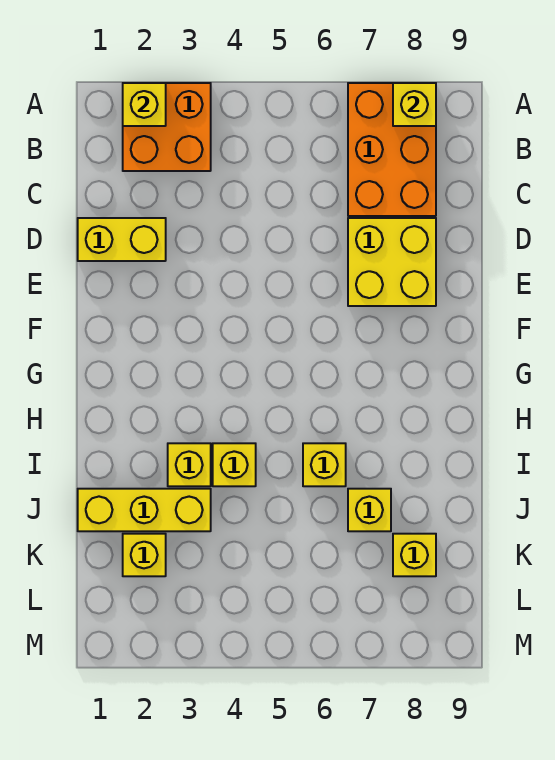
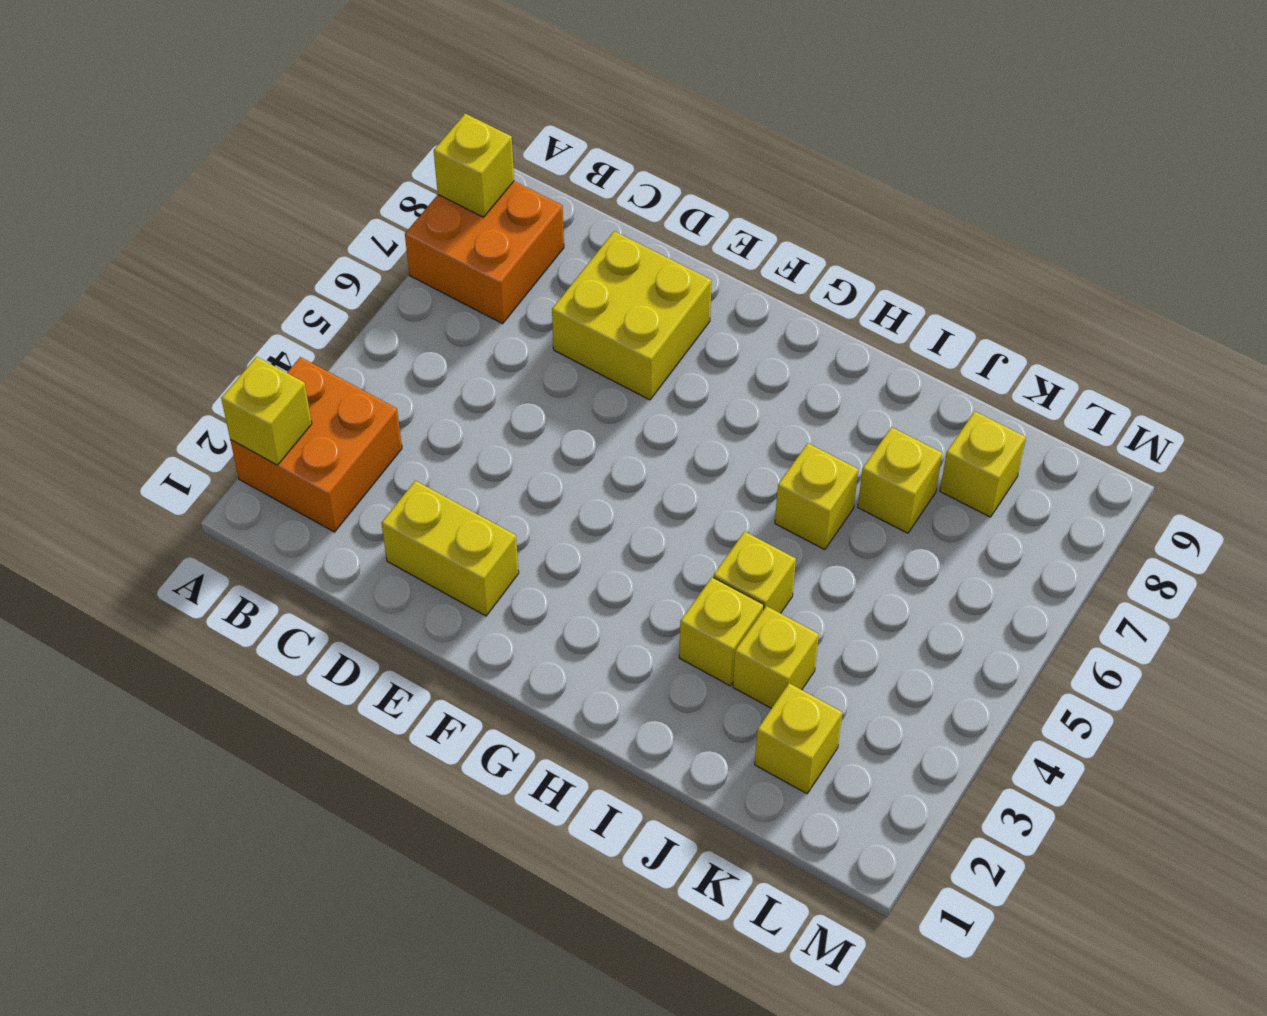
orange 2x3 brick [348,83,436,216] -> orange 2x2 brick [405,181,564,324]
yellow 1x2 brick [78,218,166,261] -> yellow 1x2 brick turned to [382,481,519,616]
yellow 1x3 brick [78,489,211,531] -> yellow 1x1 brick [733,606,819,709]

